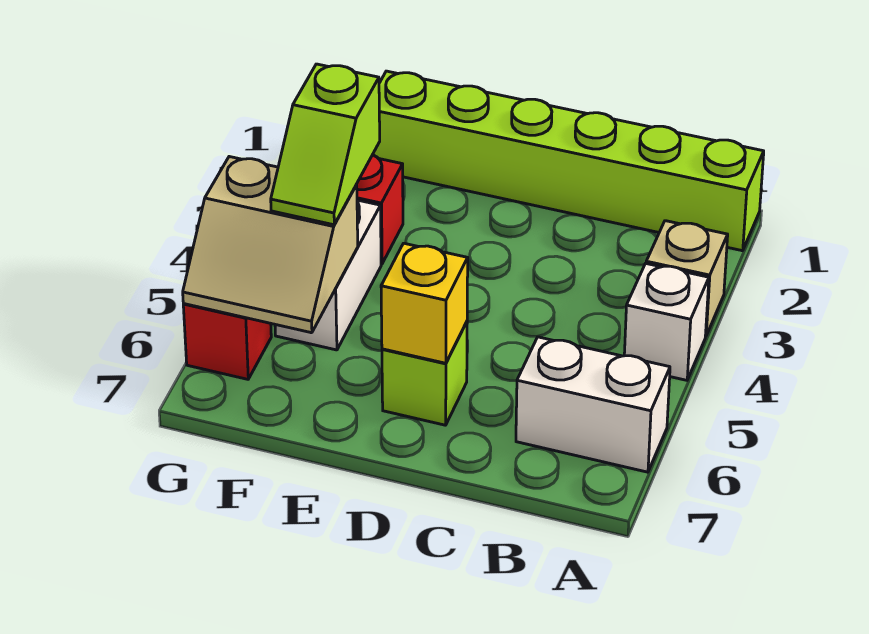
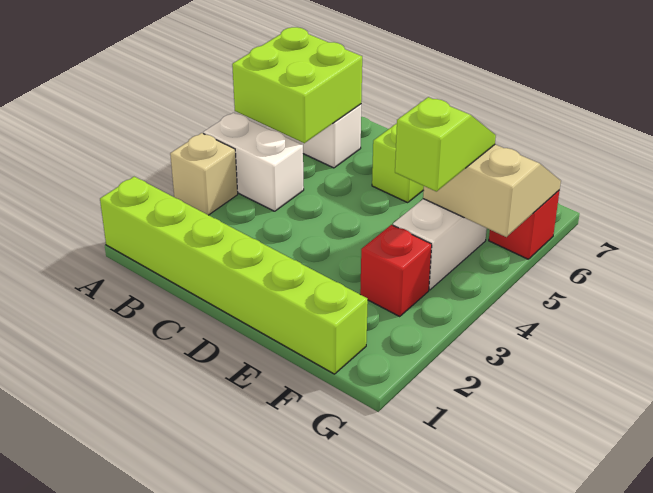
white 1x1 brick [624,264,709,380] -> white 1x2 brick [203,113,304,211]
none -> lime 2x2 brick [232,27,362,143]
yellow 1x1 brick [381,243,468,363] -> none

